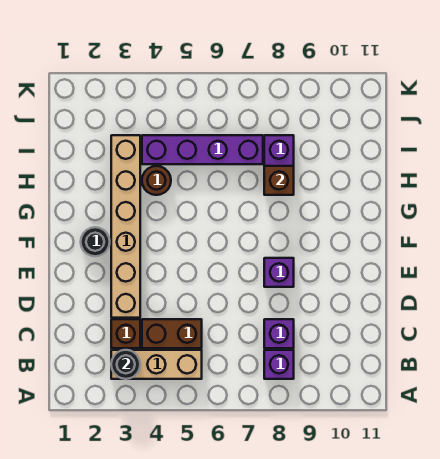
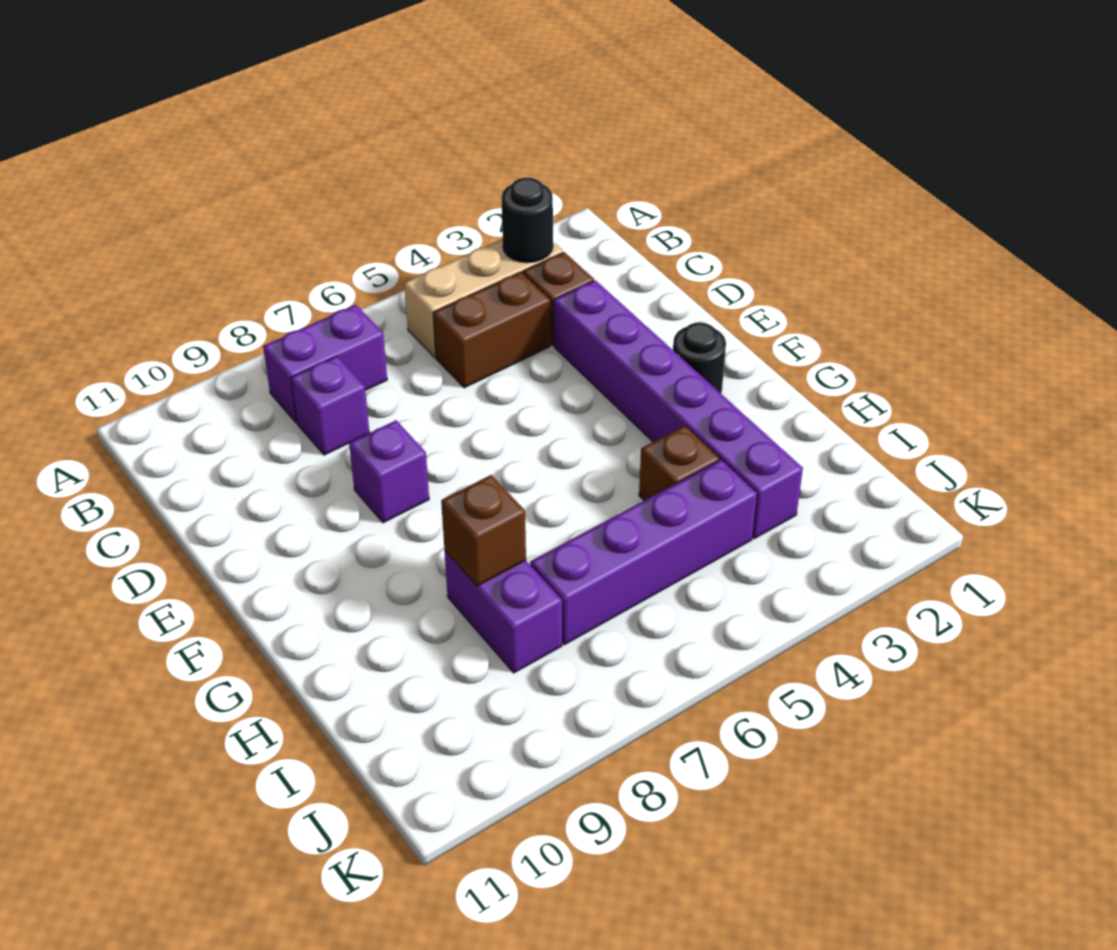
purple 1x1 brick [264,350,294,379] -> purple 1x2 brick [263,305,387,423]
tan 1x6 brick [111,135,140,318] -> purple 1x6 brick [554,280,803,539]
brown 1x1 round brick [142,166,171,195] -> brown 1x1 brick [639,426,720,500]

